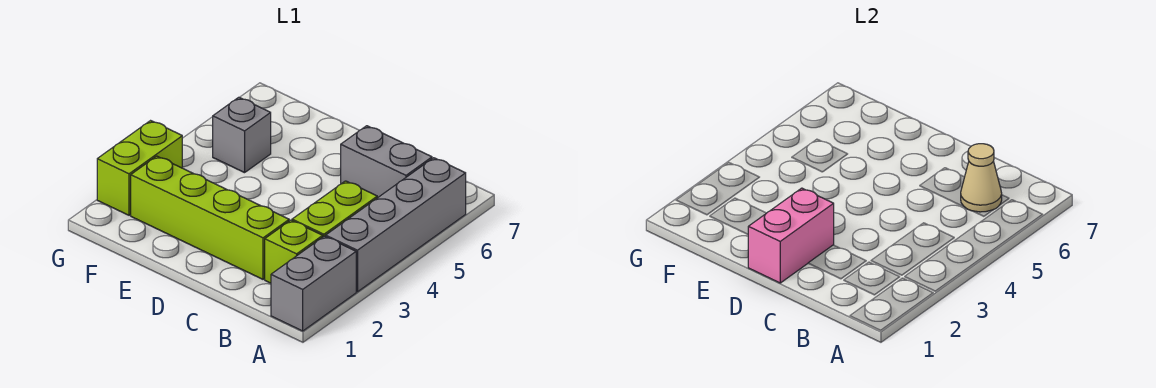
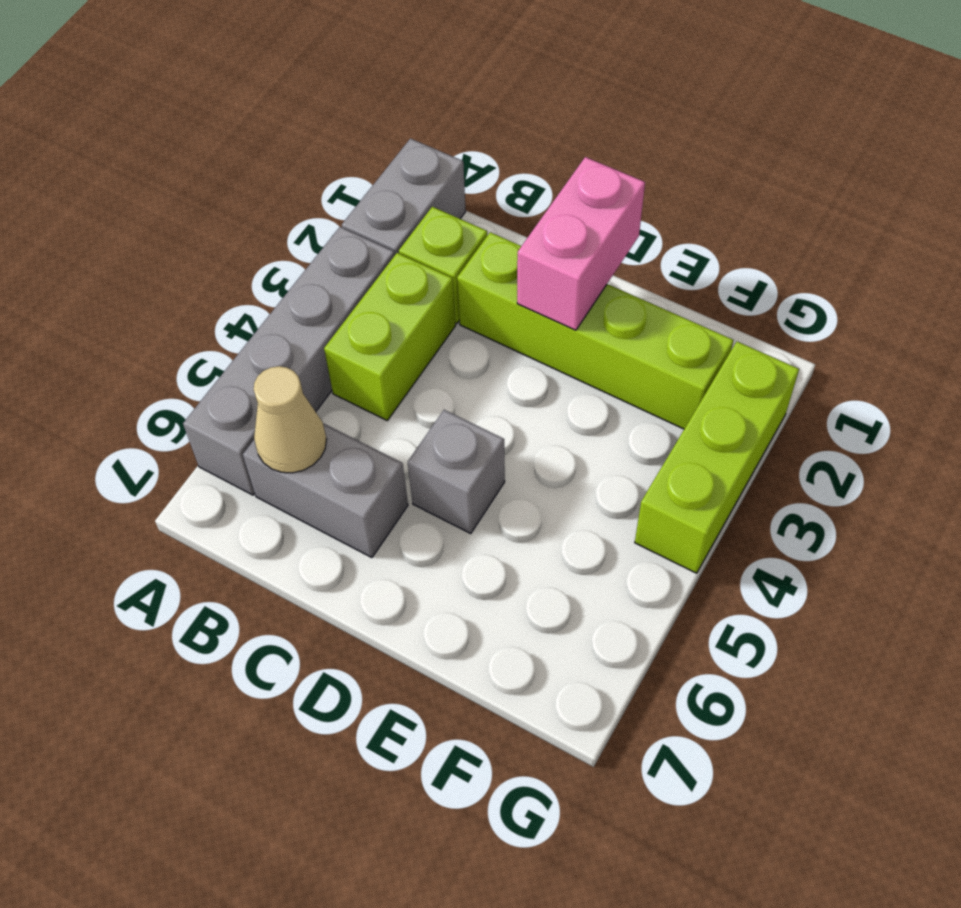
grey 1x1 brick [213,97,271,173] -> grey 1x1 brick moved to [408,410,505,534]
lime 1x2 brick [97,121,182,215] -> lime 1x3 brick [635,342,799,573]

